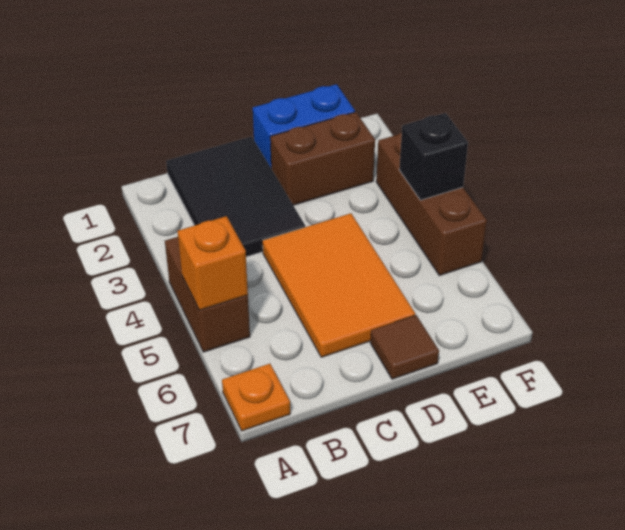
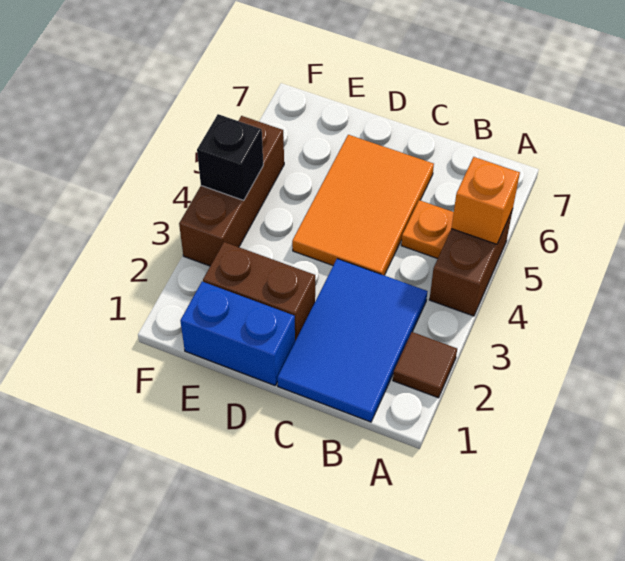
orange 1x1 plate [222,364,290,431] -> orange 1x1 plate moved to [401,200,454,259]
black 2x3 tile [166,137,305,257] -> blue 2x3 tile [277,259,427,422]
brown 1x1 tile [370,315,439,379] -> brown 1x1 tile moved to [393,332,457,398]

